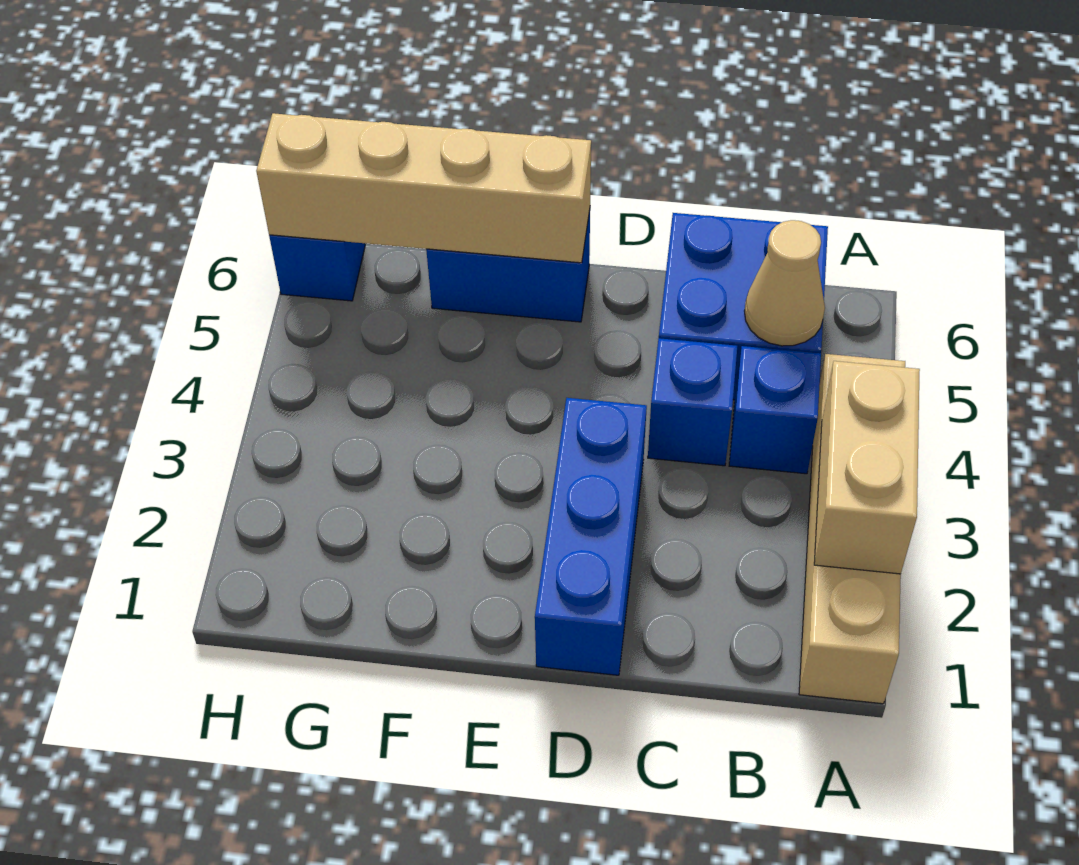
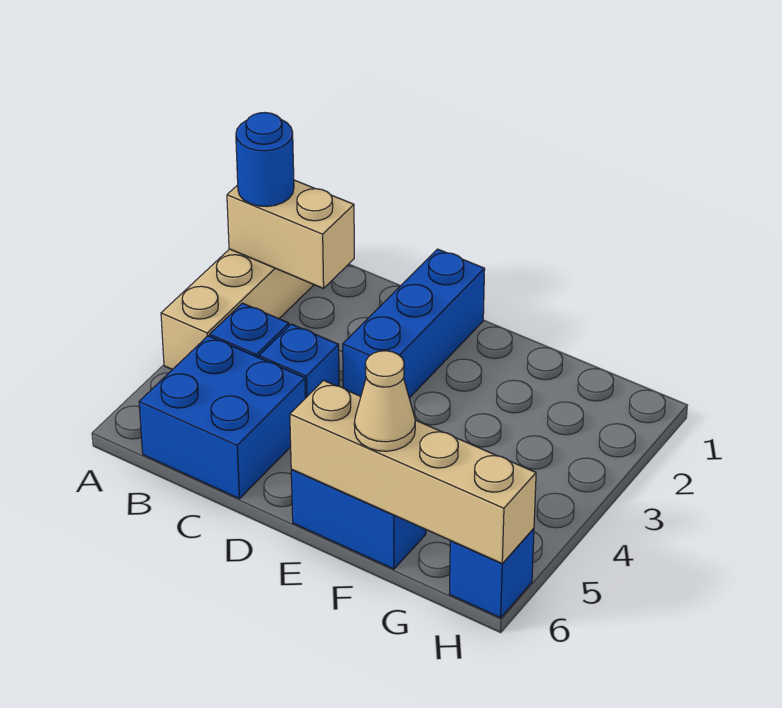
tan 1x2 brick [814,361,920,574] -> tan 1x2 brick turned to [227,180,354,288]
none -> blue 1x1 round brick [236,113,294,207]
tan 1x1 cone [745,220,825,346] -> tan 1x1 cone moved to [354,351,415,451]

